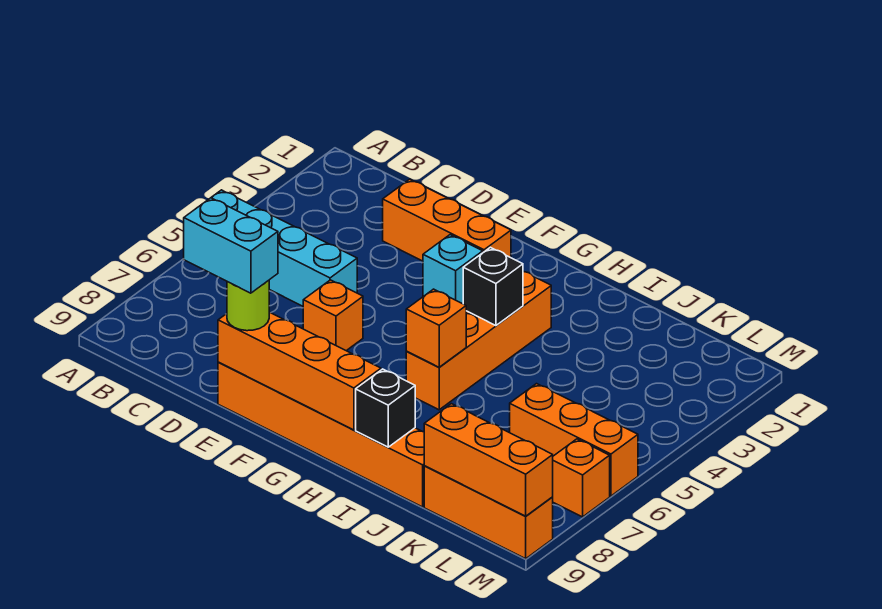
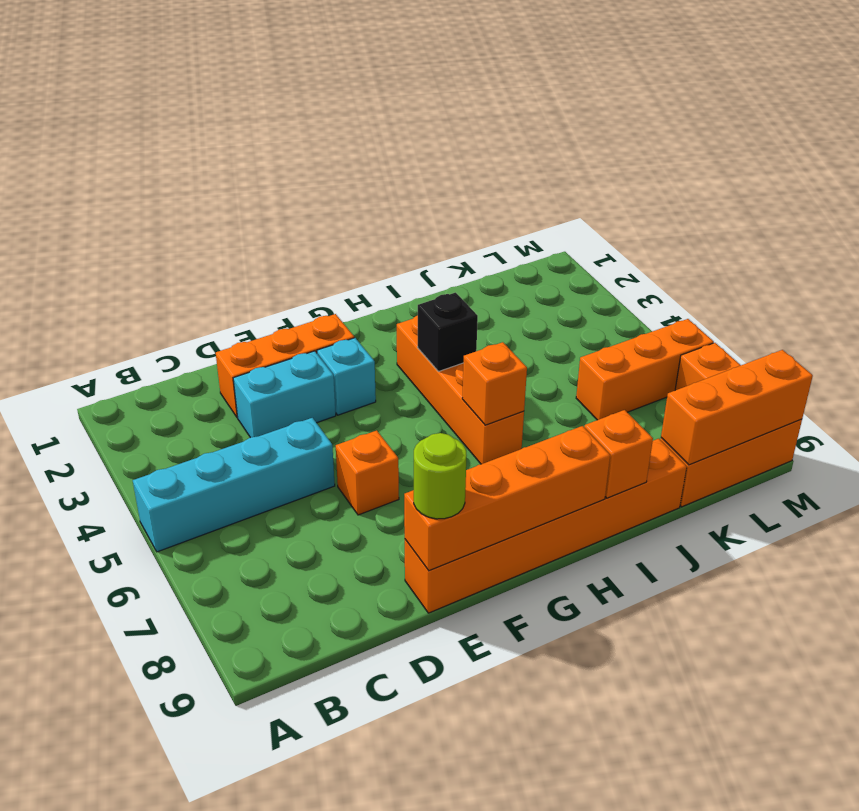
cyan 1x2 brick [184,198,278,293] -> cyan 1x2 brick moved to [233,351,336,438]
black 1x1 brick [356,369,415,447] -> orange 1x1 brick [584,410,653,498]

